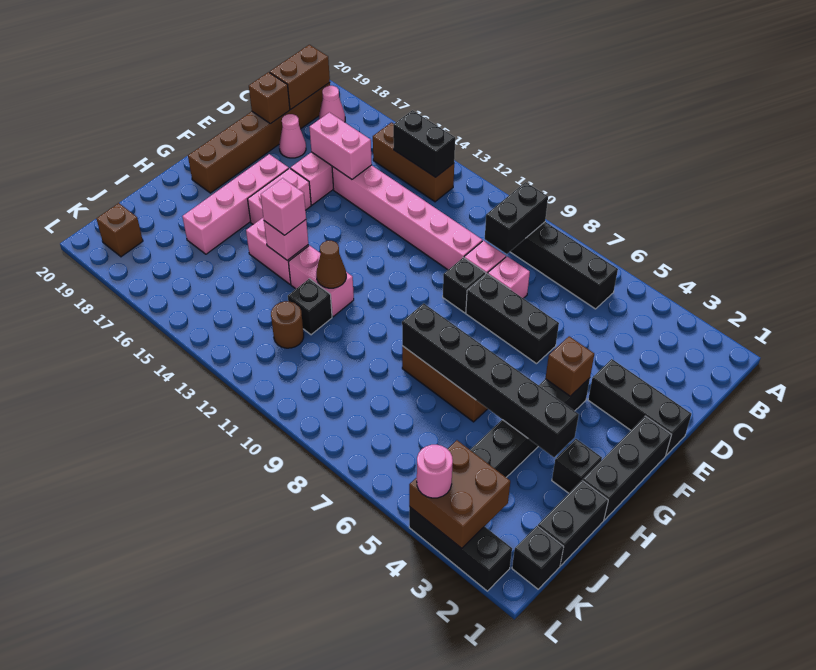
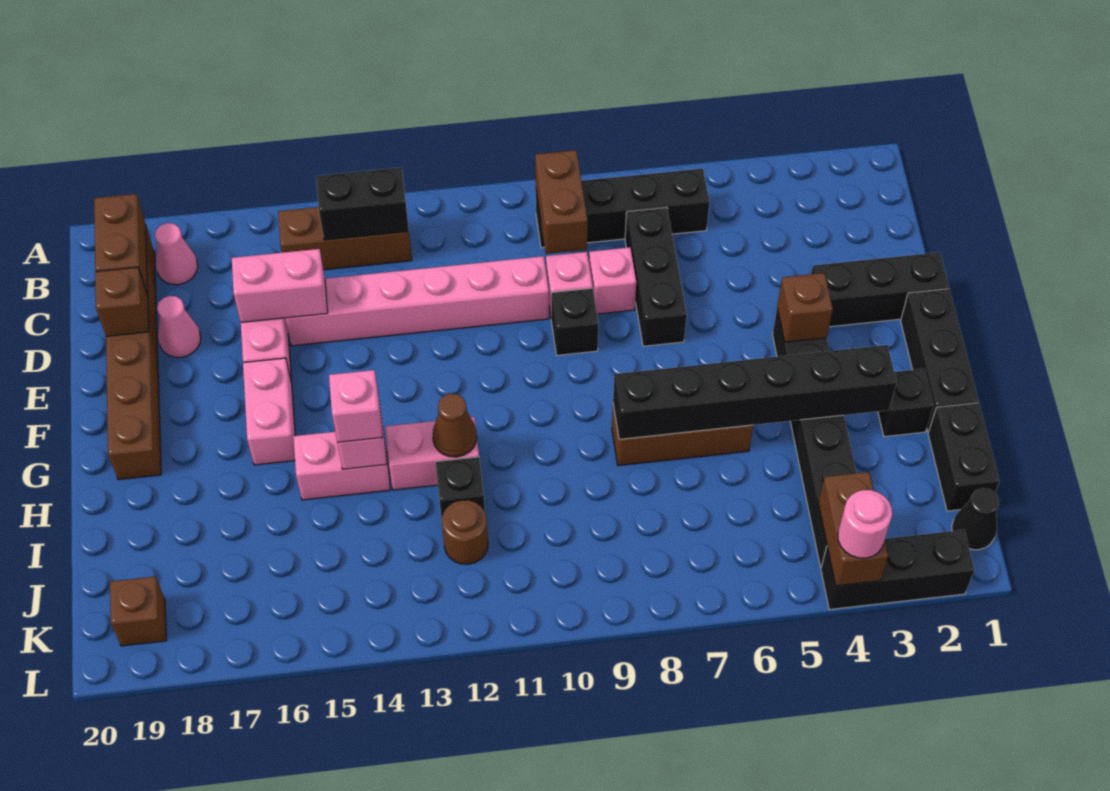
black 1x2 brick [485,182,548,254] -> brown 1x2 brick [535,150,588,254]
black 1x3 brick [466,274,559,364] -> black 1x3 brick turned to [625,208,687,346]
pink 1x4 brick [182,154,289,254] -> none
black 1x1 brick [512,526,564,589] -> black 1x1 cone [952,488,999,550]
brown 2x2 brick [409,440,510,548] -> brown 1x2 brick [818,472,888,586]

